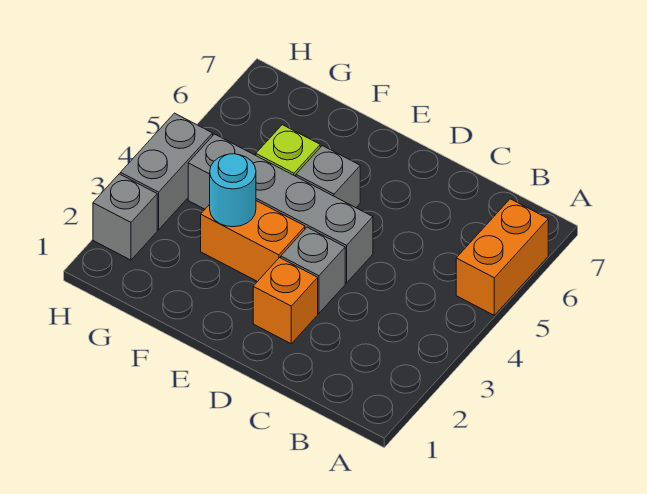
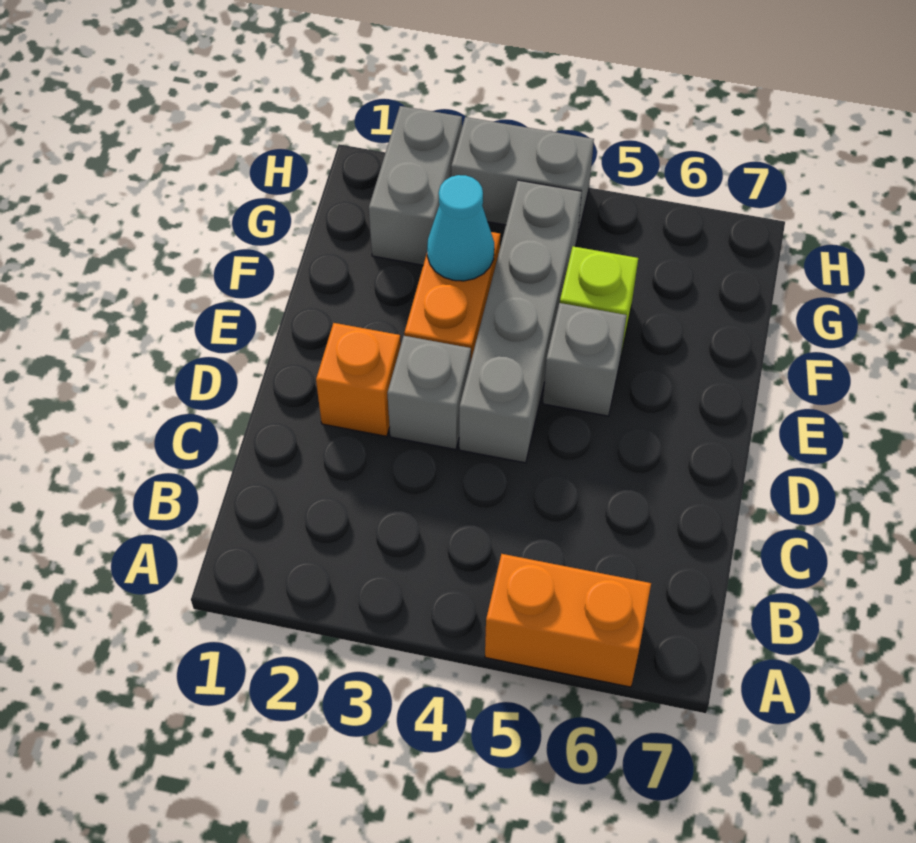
cyan 1x1 round brick [210,154,256,227] -> cyan 1x1 cone [427,175,494,281]
grey 1x1 brick [93,174,157,260] -> grey 1x2 brick [369,106,462,265]

